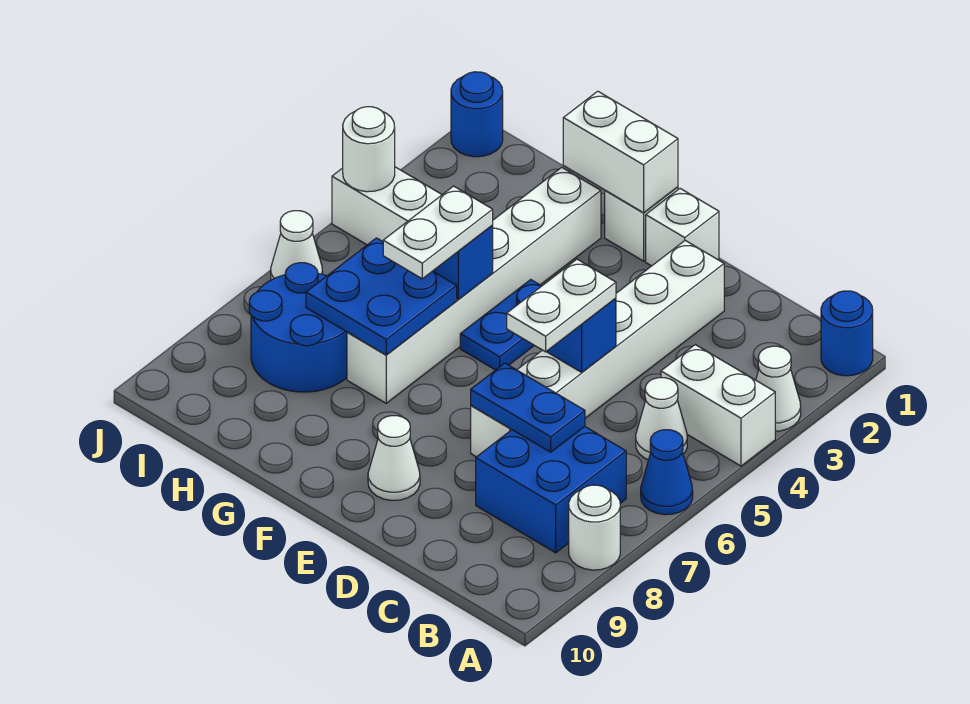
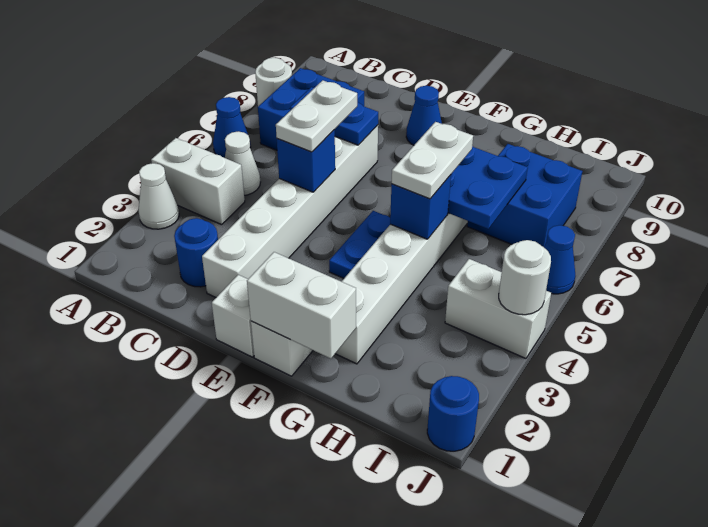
blue 1x1 round brick [821,291,873,376] -> blue 1x1 round brick moved to [174,218,218,287]
white 1x1 cone [368,416,420,500] -> blue 1x1 cone [406,86,442,145]
blue 2x2 round brick [249,263,347,392] -> blue 2x2 brick [467,144,582,247]
white 1x1 cone [271,211,323,280] -> blue 1x1 cone [544,225,575,294]

